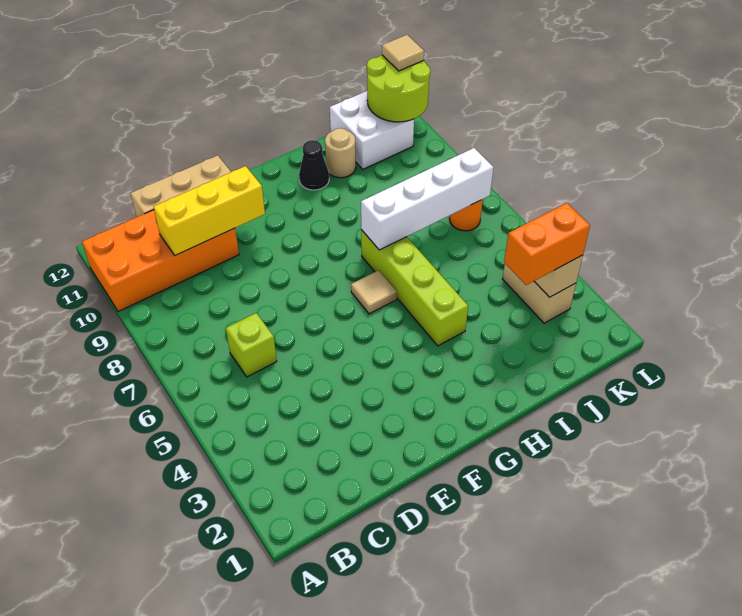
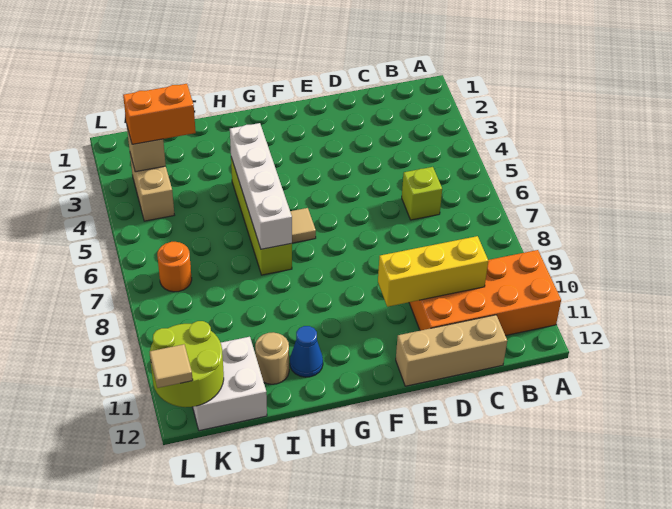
white 1x4 brick [361,148,494,250] -> white 1x4 brick turned to [230,123,292,249]
black 1x1 cone [299,140,329,190] -> blue 1x1 cone [290,326,323,377]

